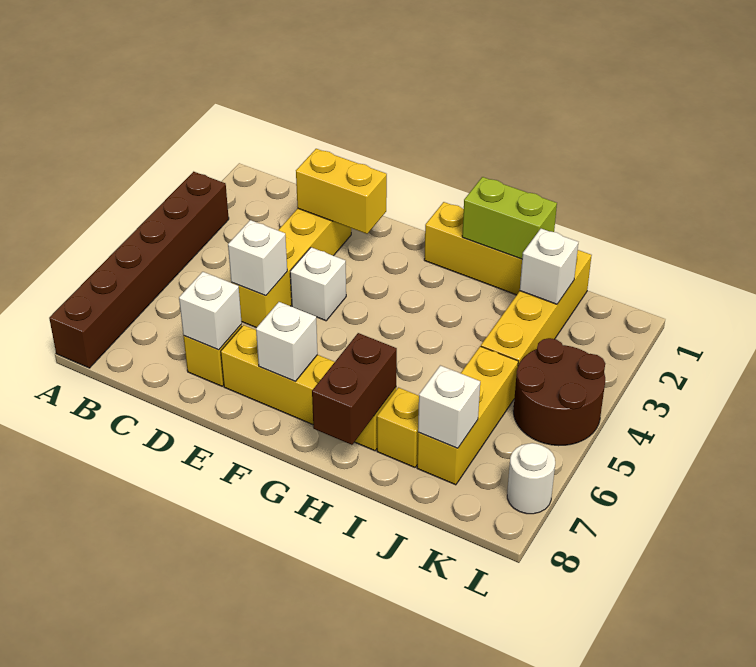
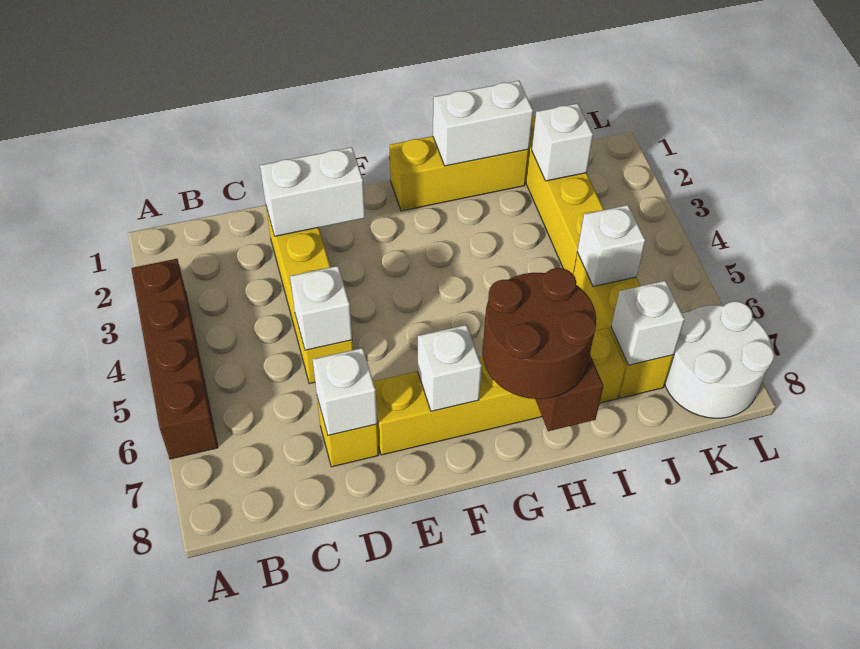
brown 1x6 brick [49,172,229,368] -> brown 1x4 brick [131,259,218,459]
yellow 1x2 brick [296,149,387,234] -> white 1x2 brick [260,147,365,236]
white 1x1 brick [290,247,346,321] -> white 1x1 brick moved to [577,205,645,287]
lime 1x2 brick [462,177,557,259] -> white 1x2 brick [433,81,533,166]
brown 2x2 round brick [513,338,605,446] -> brown 2x2 round brick moved to [482,268,596,399]
white 1x1 round brick [507,443,555,514] -> white 2x2 round brick [665,301,774,418]

